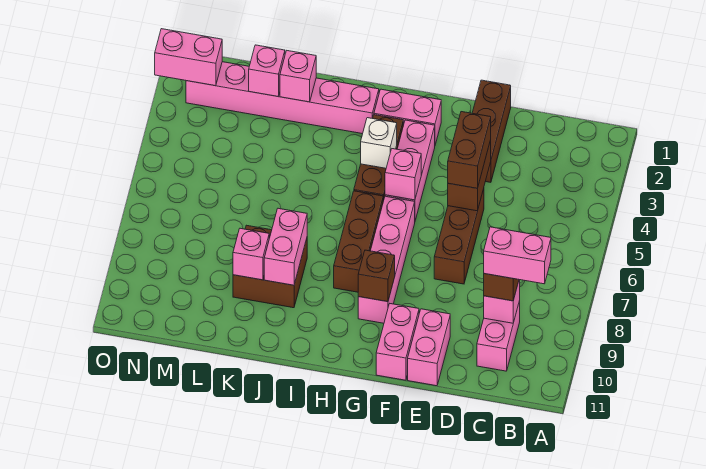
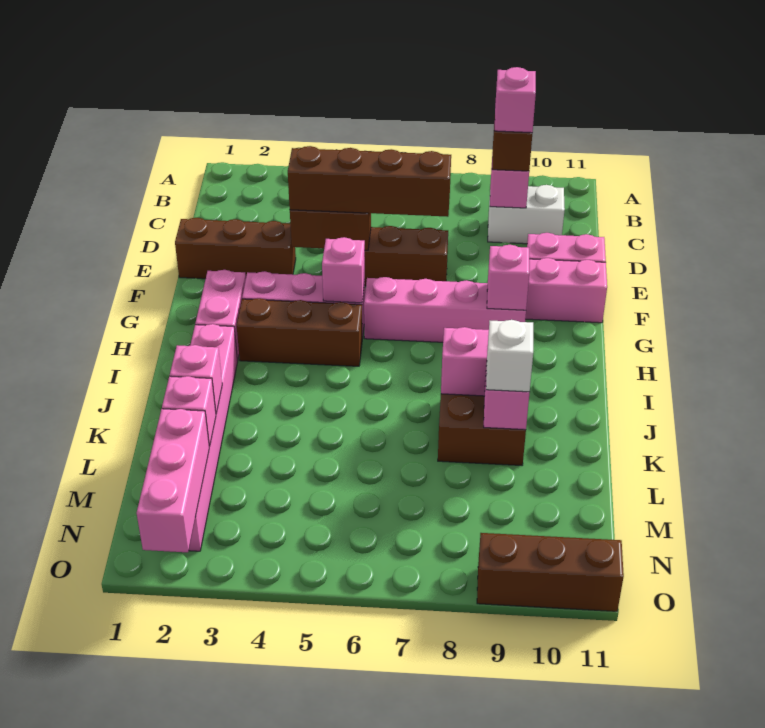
pink 1x2 brick [484,227,551,284] -> pink 1x1 brick [495,67,536,133]
pink 1x2 brick [477,301,520,371] -> white 1x2 brick [488,185,565,244]
brown 1x2 brick [448,112,491,188] -> brown 1x4 brick [288,146,451,217]
brown 1x1 brick [358,250,395,302] -> pink 1x1 brick [487,245,529,310]
white 1x1 brick [361,118,397,168] -> white 1x1 brick moved to [486,320,533,392]
brown 1x3 brick [334,191,383,292] -> brown 1x3 brick moved to [477,533,624,611]
pink 1x2 brick [155,29,222,86] -> pink 1x3 brick [137,409,209,552]

